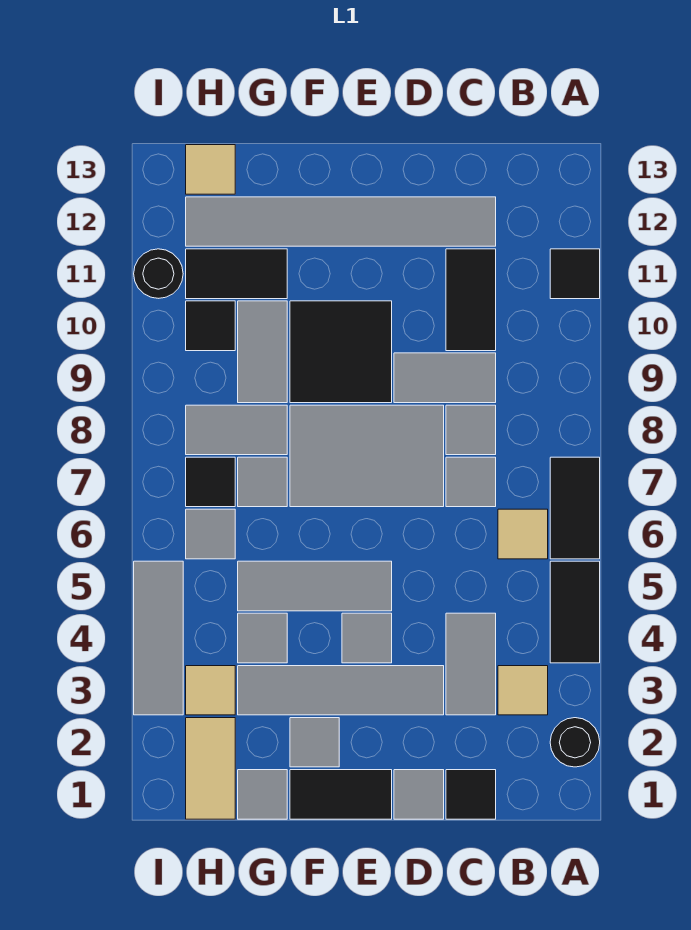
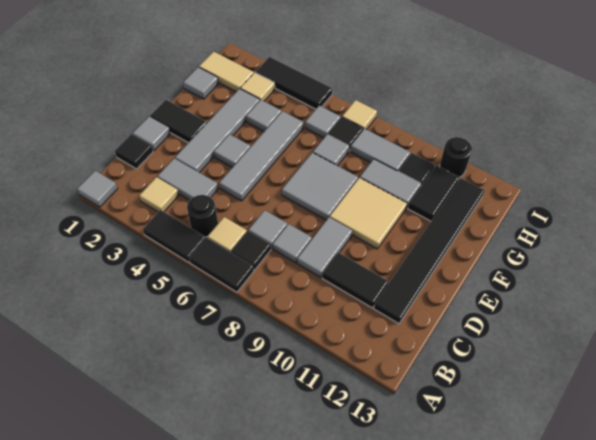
black 1x1 round brick [550,718,600,767] -> black 1x1 round brick moved to [187,195,218,237]
black 1x1 tile [550,249,600,299] -> black 1x1 tile moved to [231,231,271,270]
grey 1x6 tile [186,197,496,246] -> black 1x6 tile [374,178,485,324]
grey 2x3 tile [290,405,444,507] -> grey 2x2 tile [282,153,358,220]
black 1x2 tile [290,770,392,819] -> black 1x2 tile turned to [150,100,207,143]
grey 1x3 tile [238,561,392,611] -> grey 1x4 tile [219,111,303,201]
black 2x2 tile [290,301,392,403] -> tan 2x2 tile [330,178,407,249]
grey 1x1 tile [290,718,339,767] -> grey 1x1 tile moved to [77,171,118,207]
grey 1x2 tile [186,405,287,455] -> grey 1x2 tile turned to [350,129,410,171]
tan 1x1 tile [186,145,235,194] -> tan 1x1 tile moved to [342,100,377,130]
grey 1x3 tile [134,561,183,715] -> black 1x3 tile [255,57,332,109]

